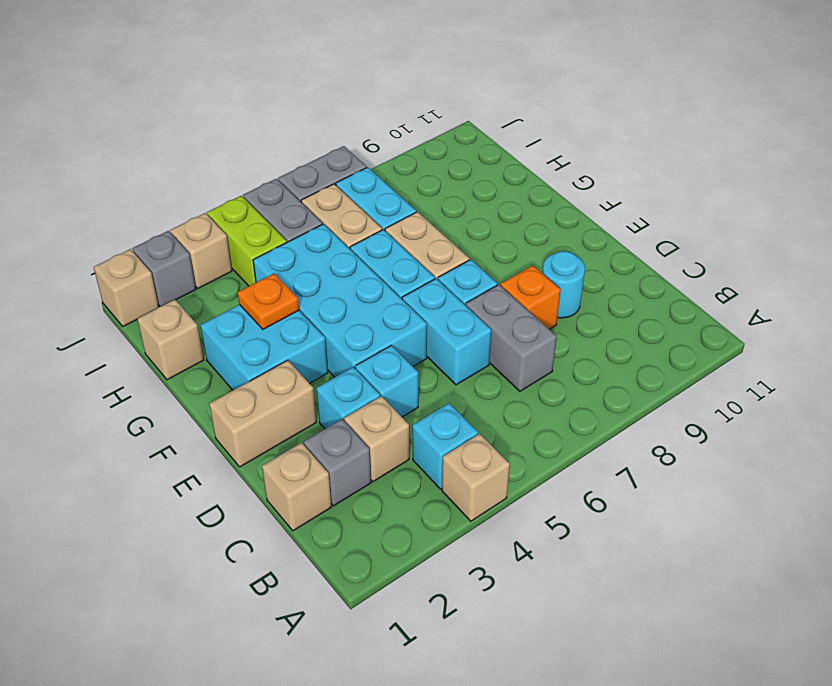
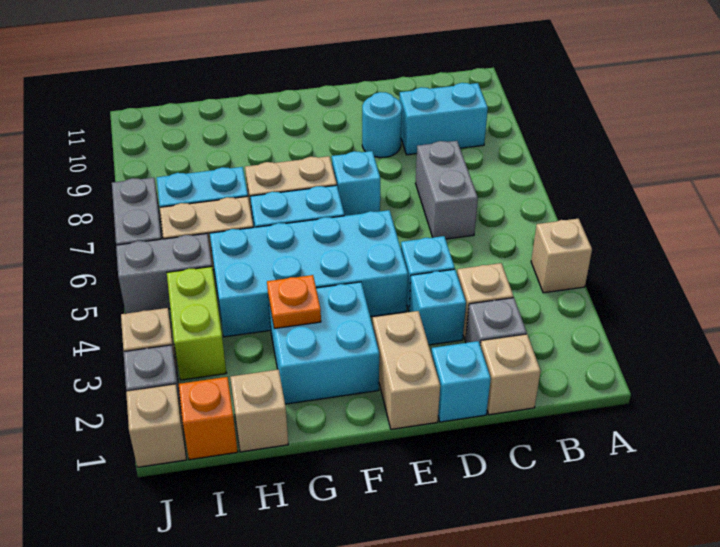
cyan 1x1 brick [412,403,478,489] -> cyan 1x1 brick moved to [431,341,491,422]
grey 1x2 brick [466,285,557,391] -> grey 1x2 brick turned to [415,141,478,239]
cyan 1x2 brick [402,279,491,385] -> cyan 1x2 brick moved to [399,83,488,155]
orange 1x1 brick [500,265,561,329] -> orange 1x1 brick moved to [178,377,238,460]
lime 1x2 brick [207,196,287,286] -> lime 1x2 brick turned to [167,267,226,380]

